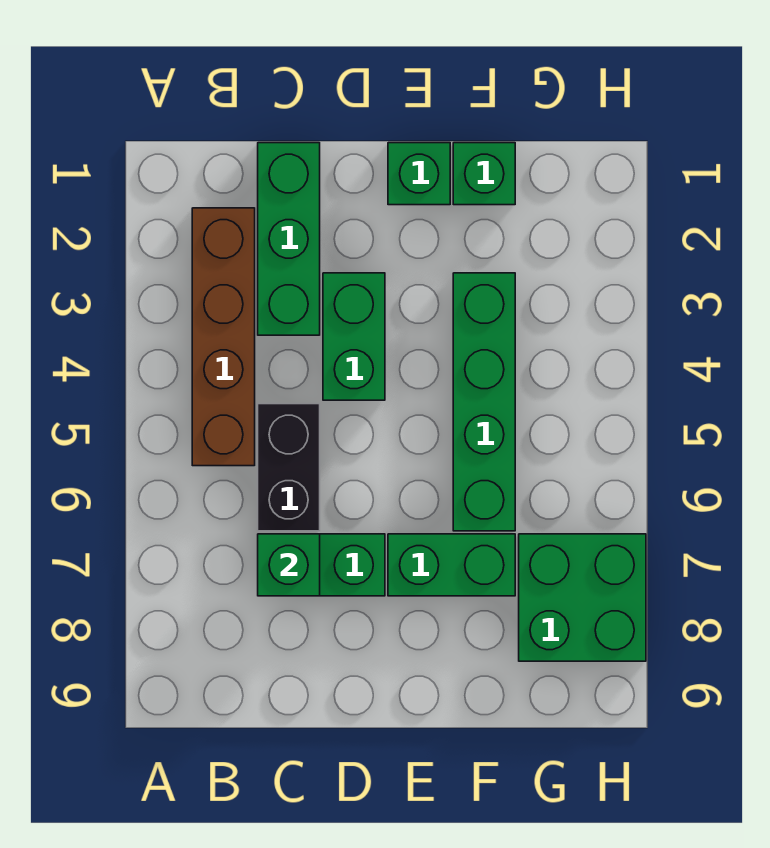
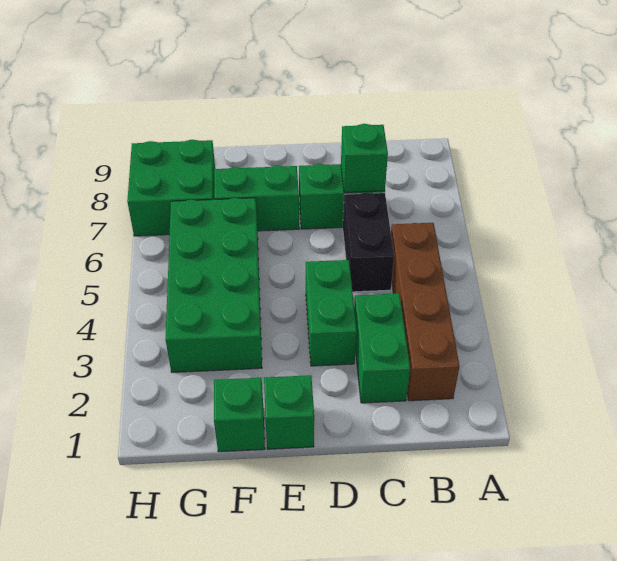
green 1x3 brick [258,143,320,335] -> green 1x2 brick [354,293,410,403]
green 1x4 brick [453,273,515,531] -> green 2x4 brick [165,198,262,372]

